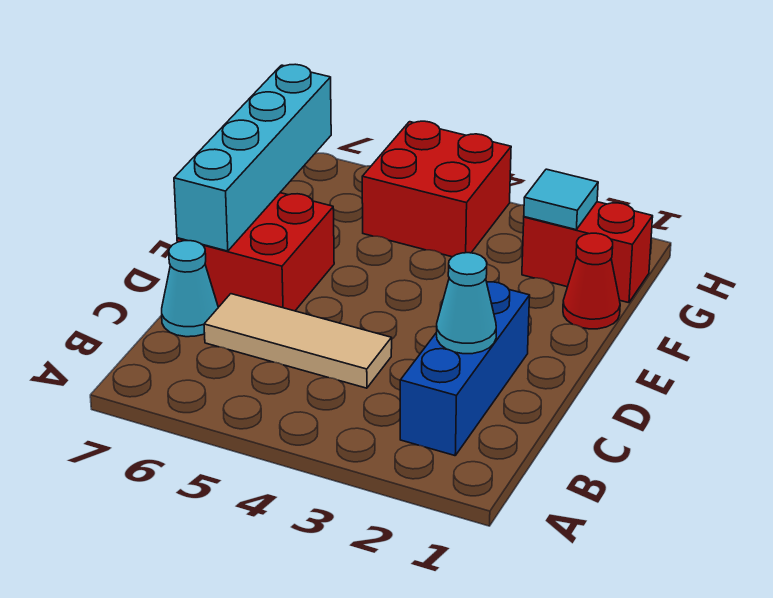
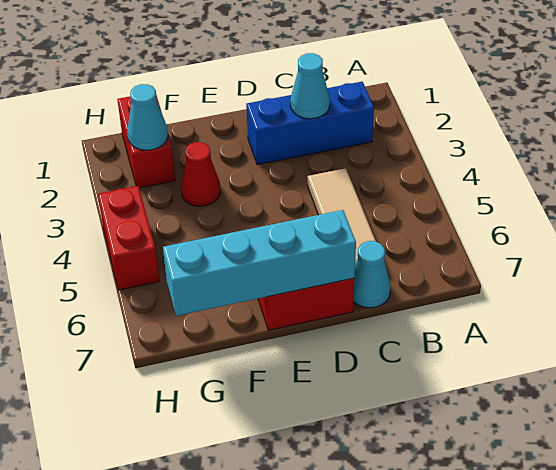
red 1x1 cone [563,233,620,329] -> red 1x1 cone moved to [181,142,221,206]
cyan 1x1 tile [524,169,598,230] -> cyan 1x1 cone [127,84,168,150]
red 2x2 brick [362,121,511,257] -> red 1x2 brick [98,186,159,290]

